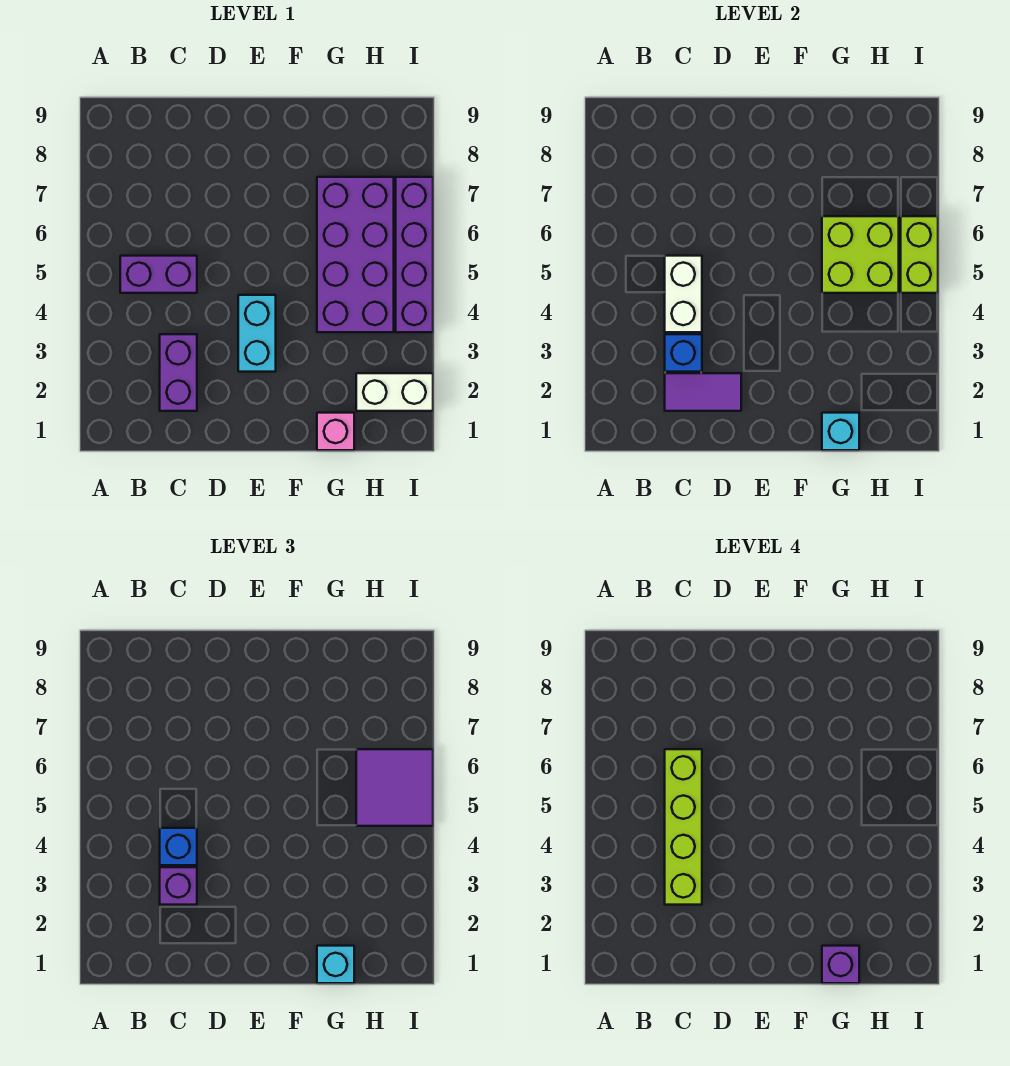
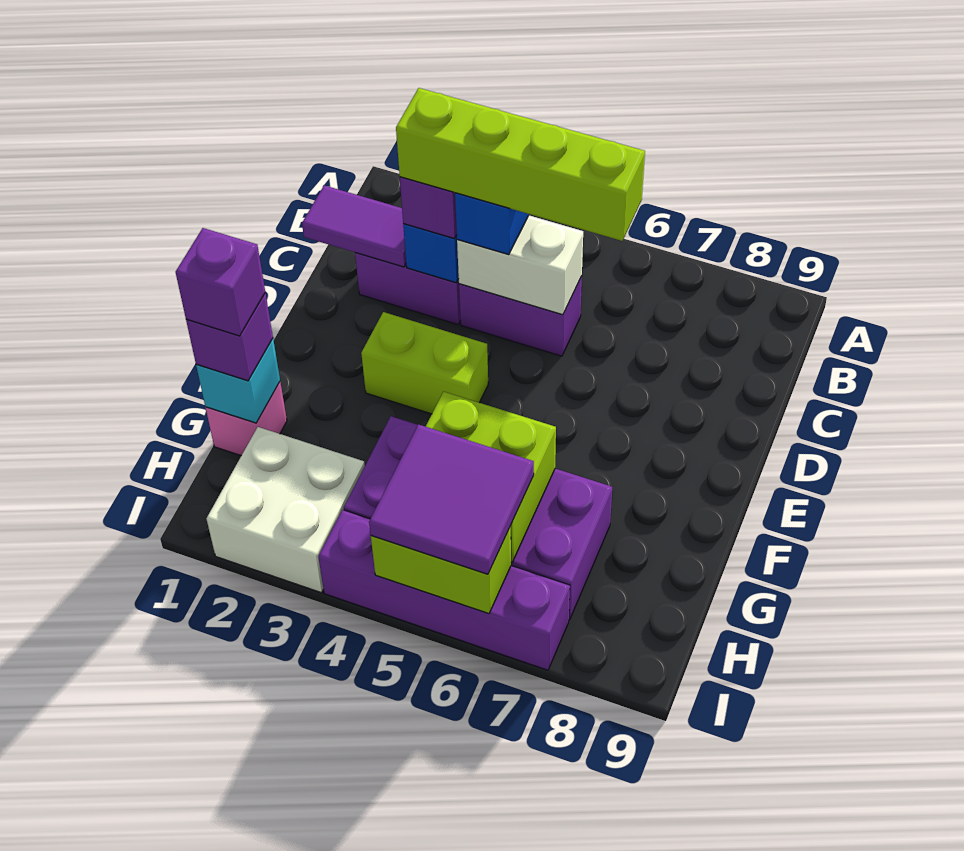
purple 1x2 brick [120,256,197,293] -> purple 1x2 brick turned to [459,276,582,356]
purple 1x2 tile [665,373,741,411] -> purple 1x2 tile turned to [302,185,406,267]
cyan 1x2 brick [238,295,276,372] -> lime 1x2 brick [361,312,488,414]
cyan 1x1 brick [317,946,354,983] -> purple 1x1 brick [186,293,273,381]
white 1x2 brick [356,373,433,411] -> white 2x2 brick [206,427,365,593]

